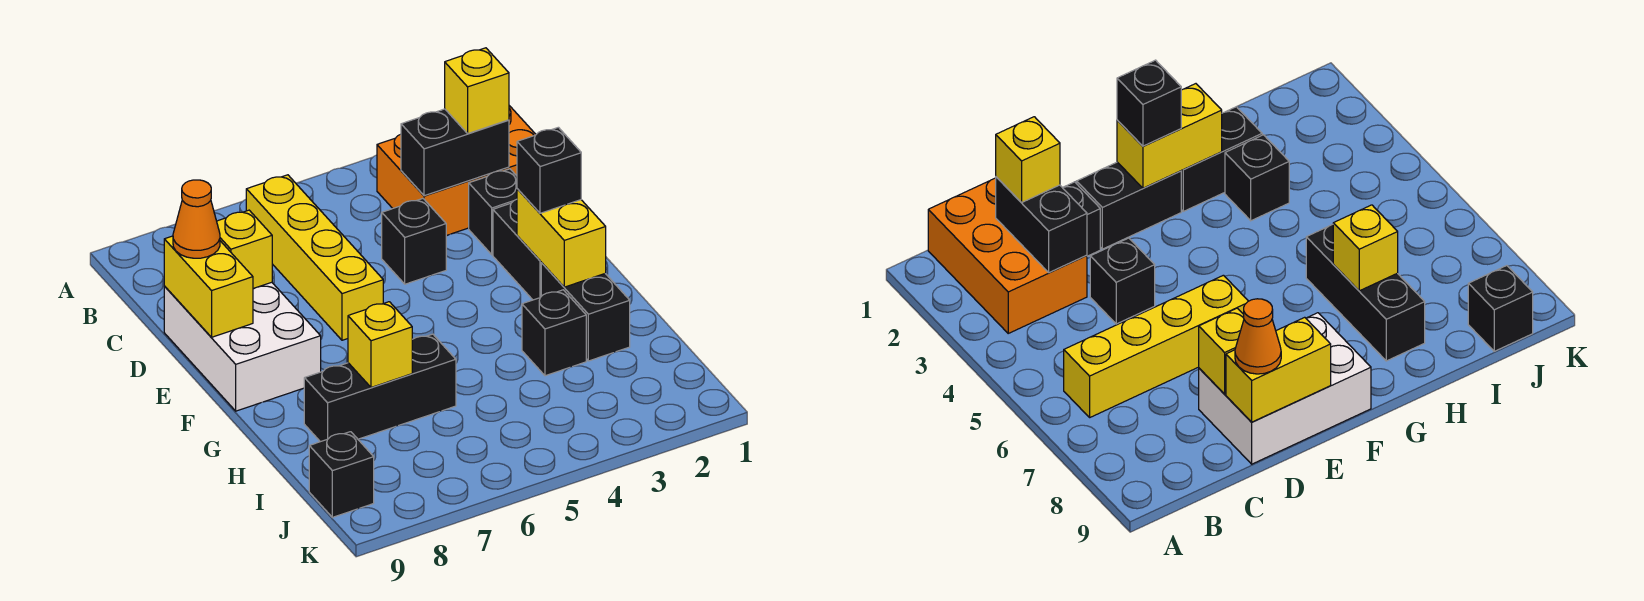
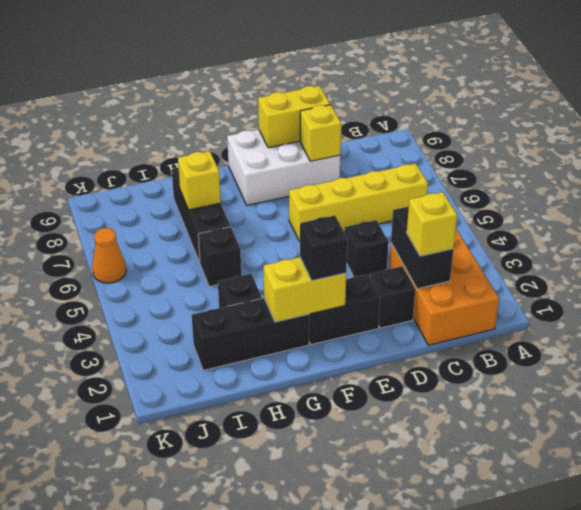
orange 1x1 cone [173,180,220,258] -> orange 1x1 cone moved to [92,228,126,283]
black 1x2 brick [541,263,630,361] -> black 1x3 brick [192,298,309,370]
black 1x1 brick [309,432,374,517] -> black 1x1 brick moved to [198,227,241,287]

